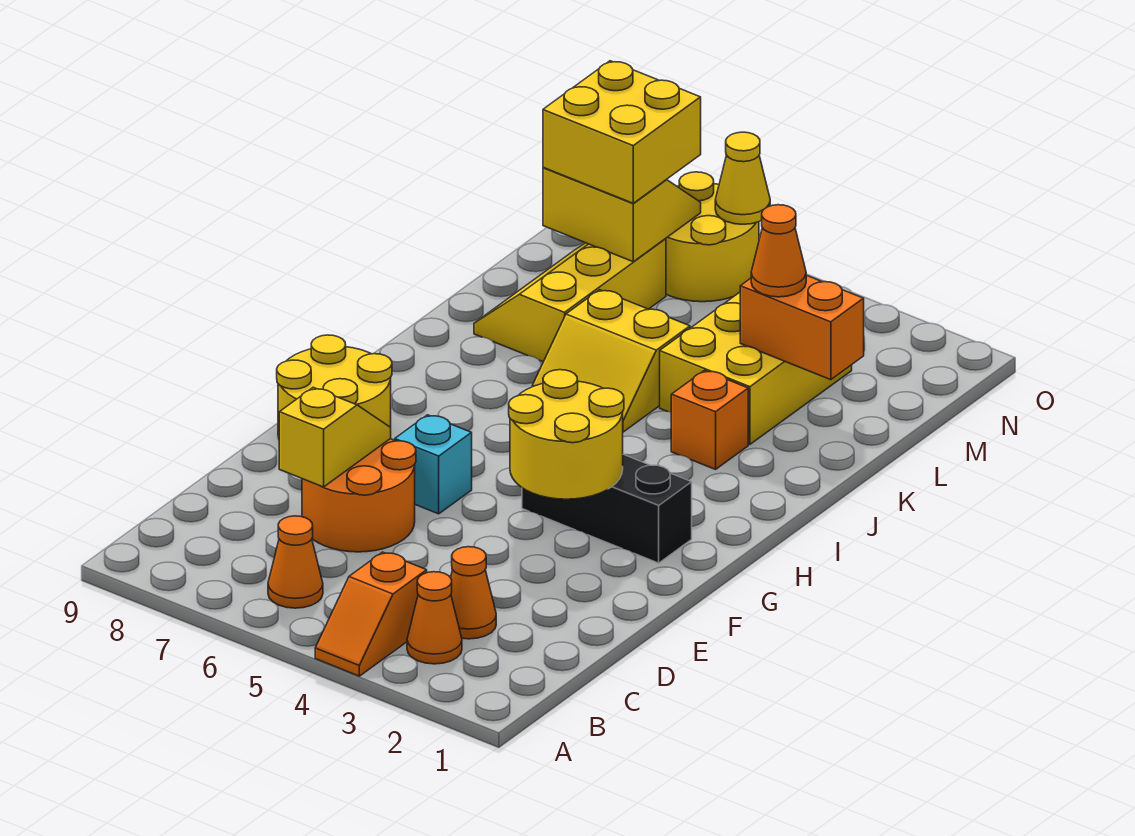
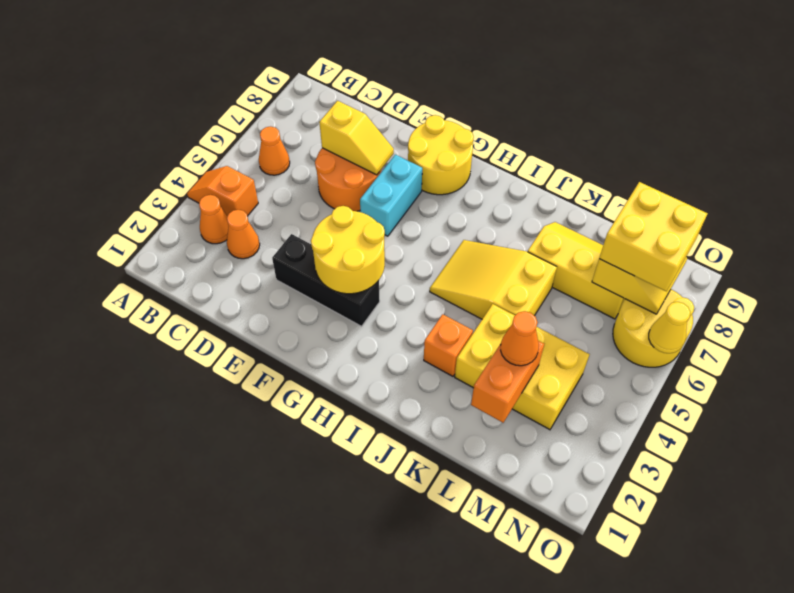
cyan 1x1 brick [395,415,472,514] -> cyan 1x2 brick [360,155,422,236]
black 1x3 brick [522,454,692,563] -> black 1x3 brick turned to [272,234,380,326]
yellow 2x2 slope [532,290,690,432] -> yellow 2x3 slope [430,240,557,319]

